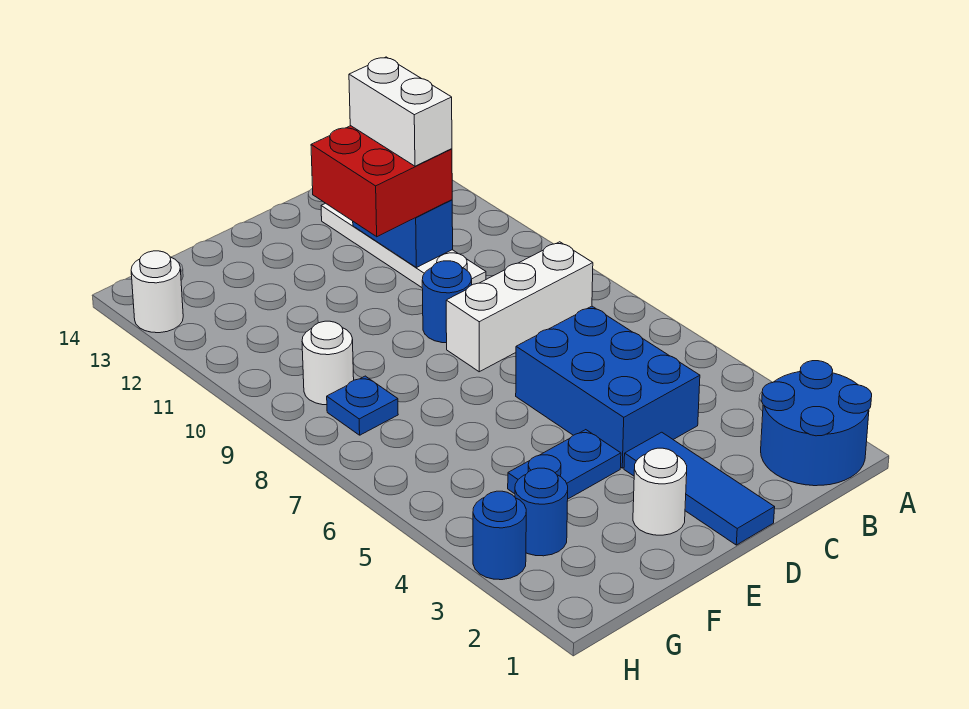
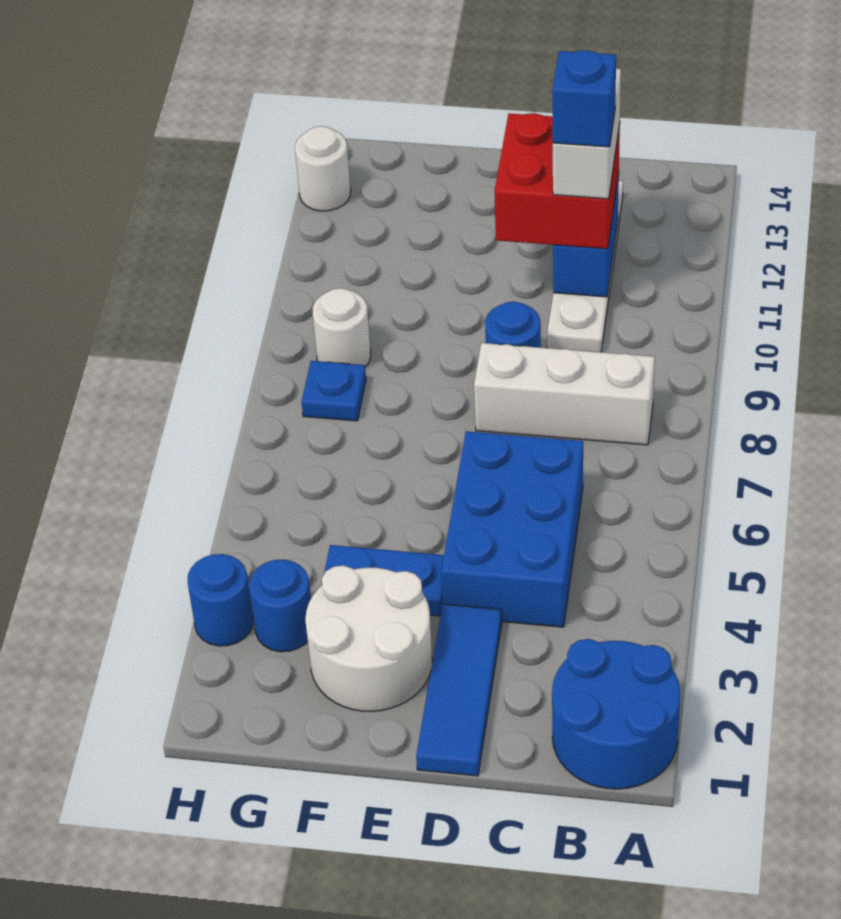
none -> blue 1x1 brick [552,50,616,147]
white 1x1 round brick [633,448,687,535] -> white 2x2 round brick [305,565,433,711]

